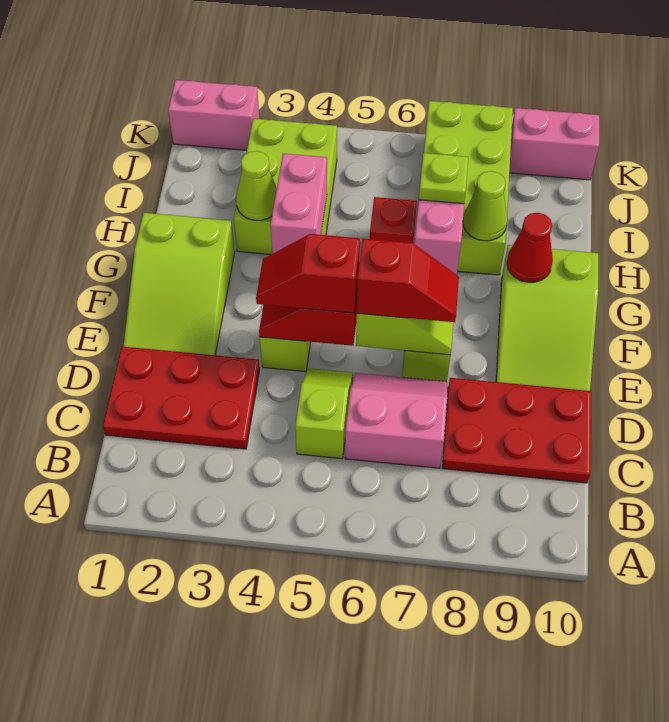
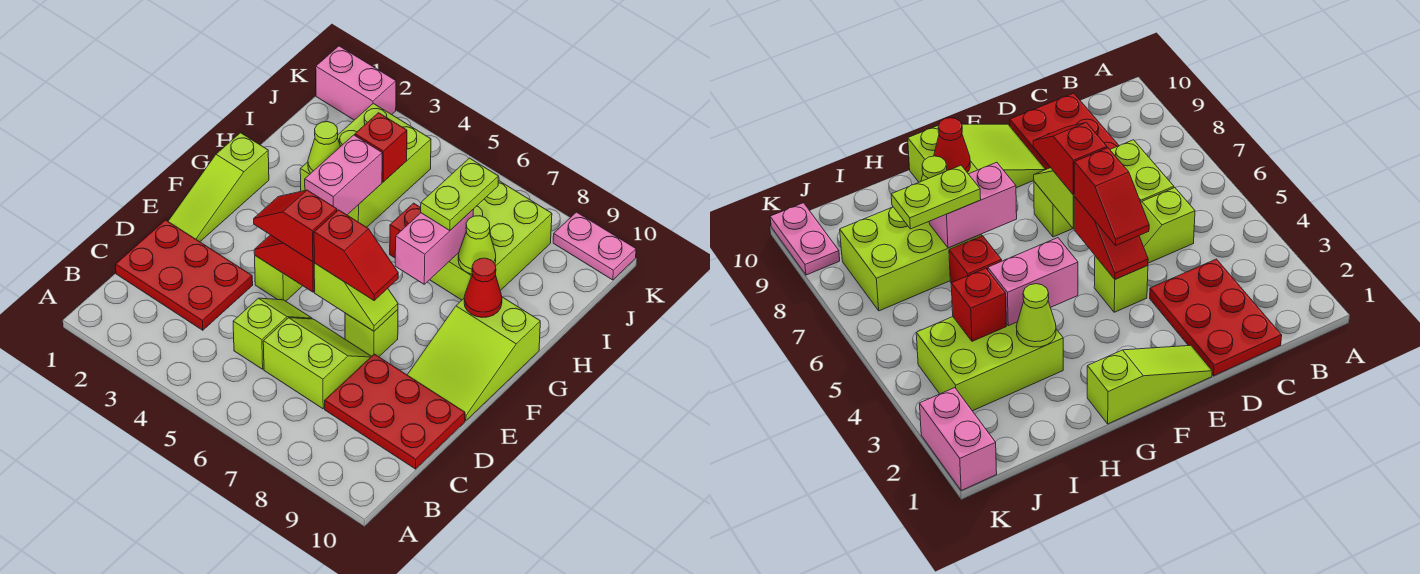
pink 2x2 slope [345,373,447,468] -> lime 2x2 slope [263,318,371,409]
lime 2x3 slope [123,213,235,355] -> lime 1x3 slope [168,133,269,242]
lime 2x4 brick [424,101,513,275] -> lime 2x3 brick [430,180,552,300]
lime 1x1 plate [419,153,468,204] -> lime 1x2 plate [421,158,499,231]
none -> red 1x1 brick [355,113,407,182]
pink 1x2 brick [509,108,599,180] -> pink 1x2 plate [553,212,636,280]

